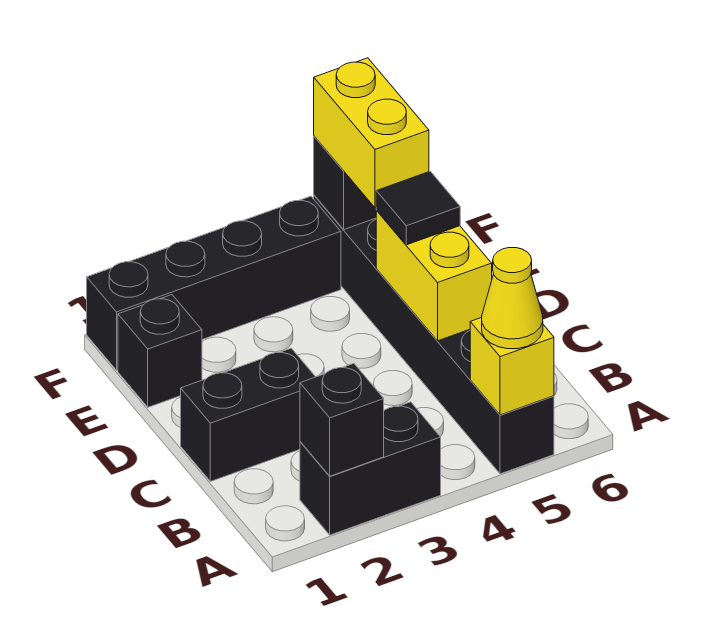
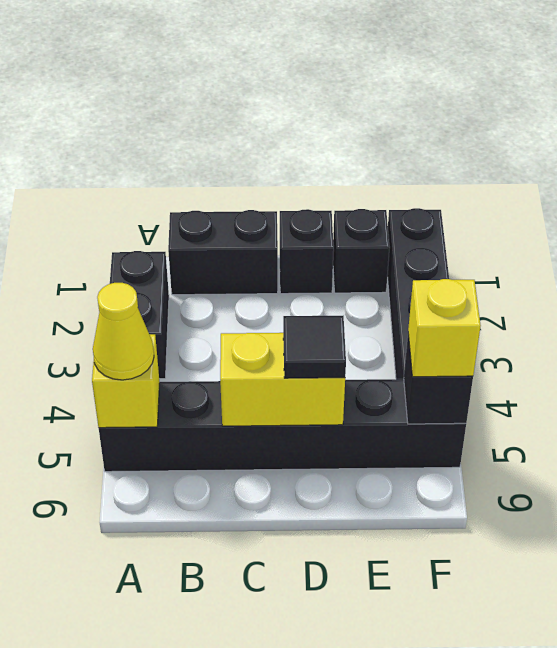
black 1x1 brick [300,364,384,476] -> black 1x1 brick moved to [280,209,334,294]
black 1x2 brick [181,348,315,481] -> black 1x2 brick turned to [168,210,278,295]
yellow 1x2 brick [314,58,429,208] -> yellow 1x1 brick [408,279,481,377]

